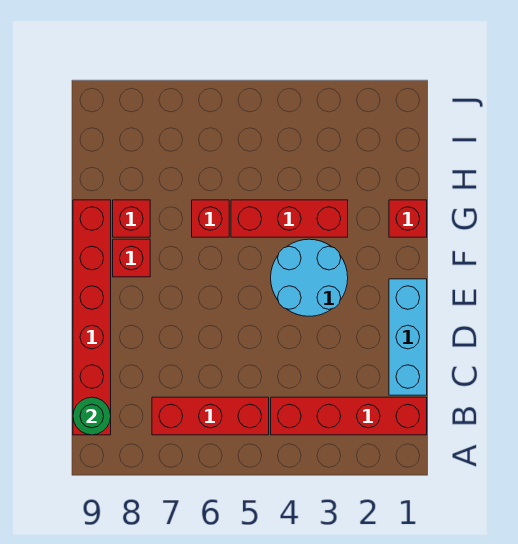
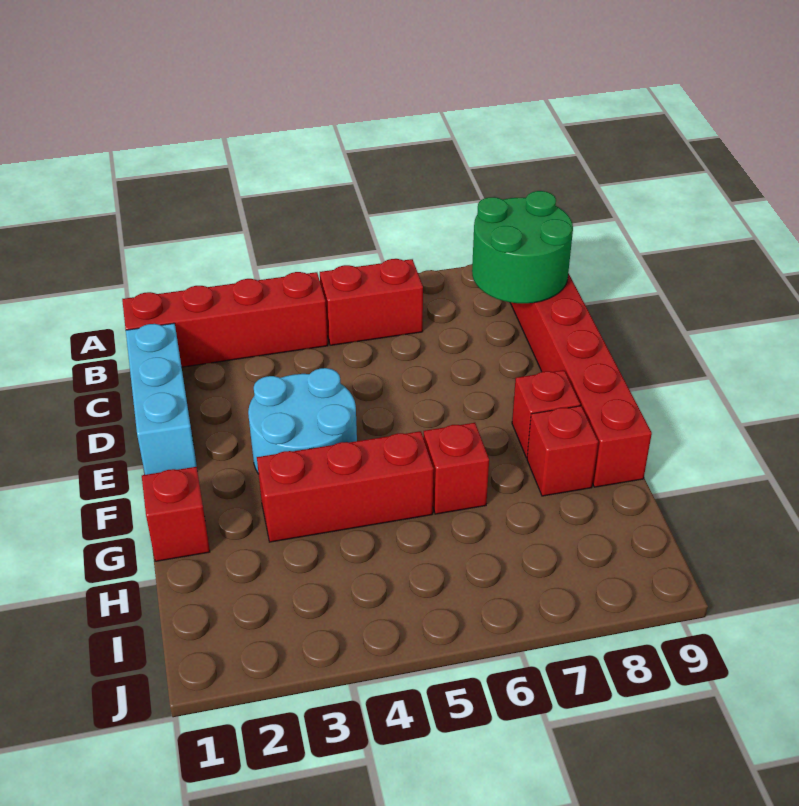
red 1x3 brick [152,397,269,435] -> red 1x2 brick [320,259,423,345]
green 1x1 round brick [73,397,111,435] -> green 2x2 round brick [472,191,573,303]

